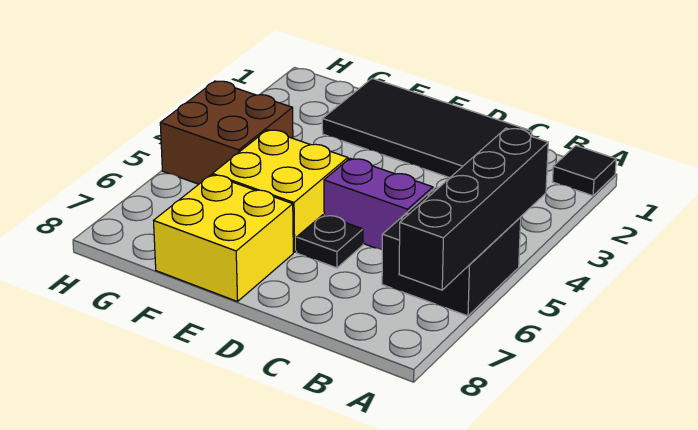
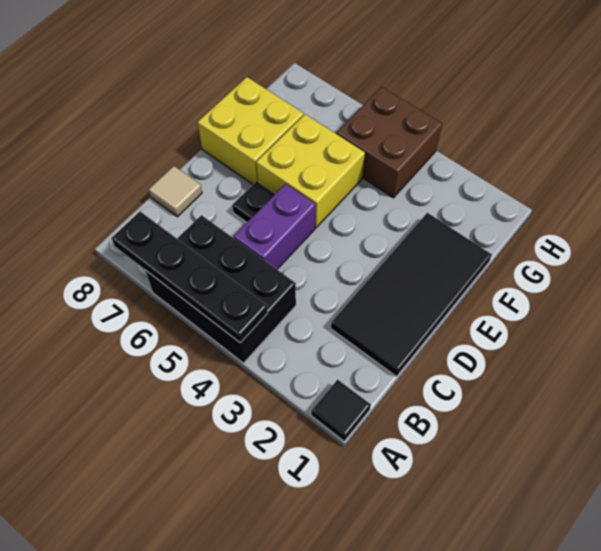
black 1x4 brick [399,128,548,290] -> black 1x4 plate [112,212,268,343]
black 2x2 brick [382,188,521,316] -> black 2x3 brick [145,215,296,363]
none -> tan 1x1 tile [149,166,202,217]

